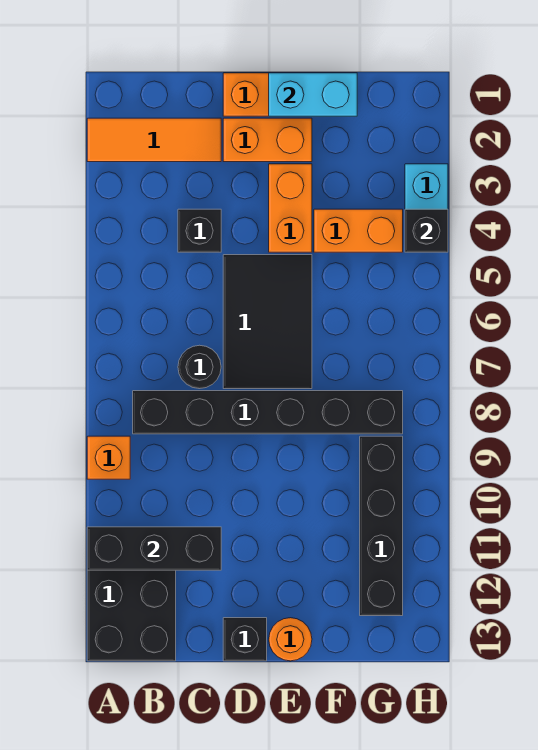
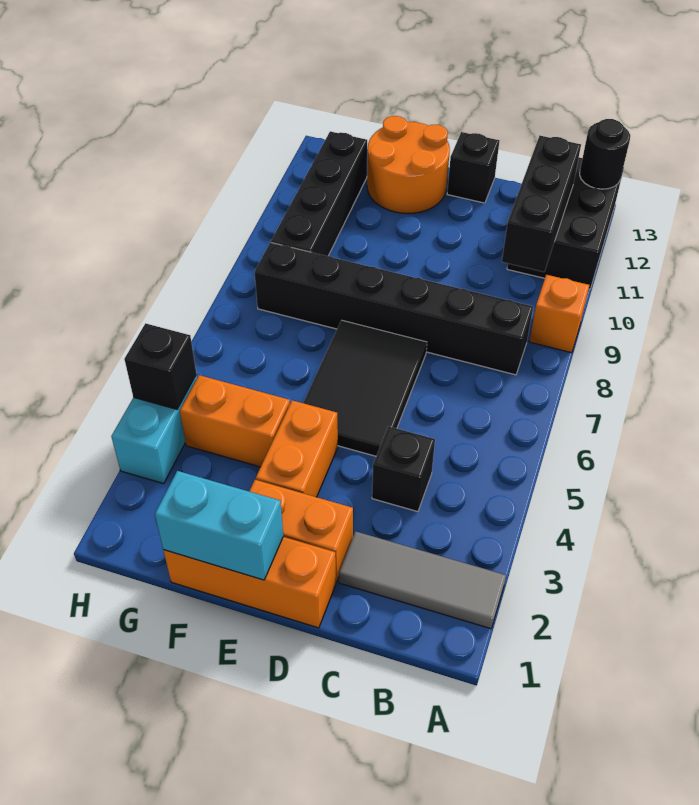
orange 1x3 tile [87,118,221,162] -> grey 1x3 tile [339,531,506,629]
black 1x3 brick [87,527,221,570] -> black 1x3 brick turned to [502,136,581,272]
black 1x1 round brick [178,345,221,389] -> black 1x1 round brick moved to [580,119,630,189]
orange 1x1 round brick [269,618,312,661] -> orange 2x2 round brick [367,116,450,213]

